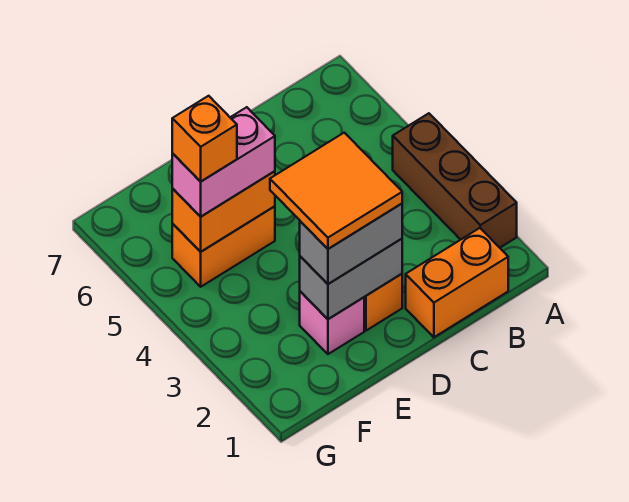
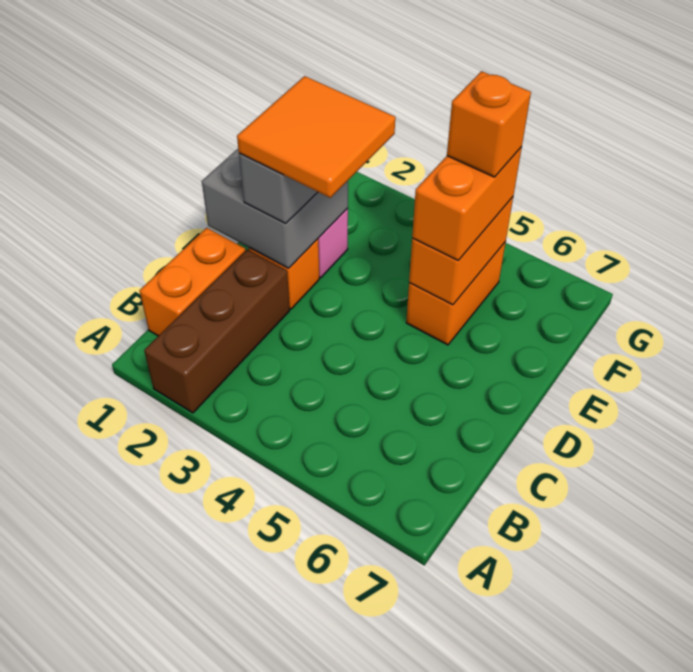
brown 1x3 brick [393,113,517,248] -> brown 1x3 brick turned to [144,249,290,413]
grey 1x2 brick [300,239,402,319] -> grey 2x2 brick [202,149,348,269]
pink 1x2 brick [172,107,275,217] -> orange 1x2 brick [412,147,522,260]

